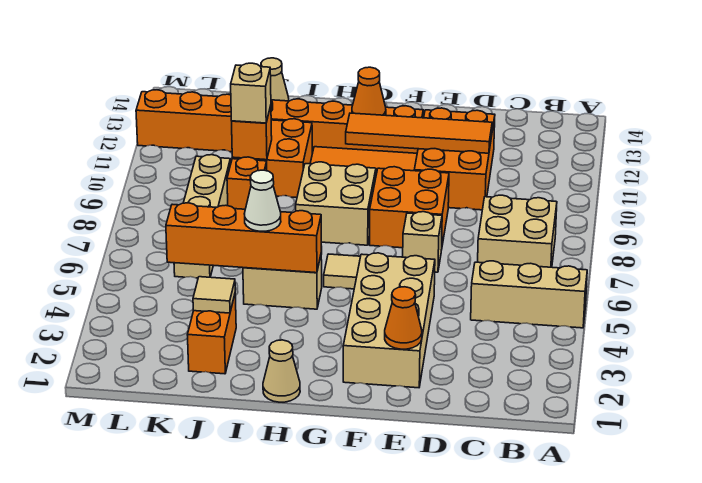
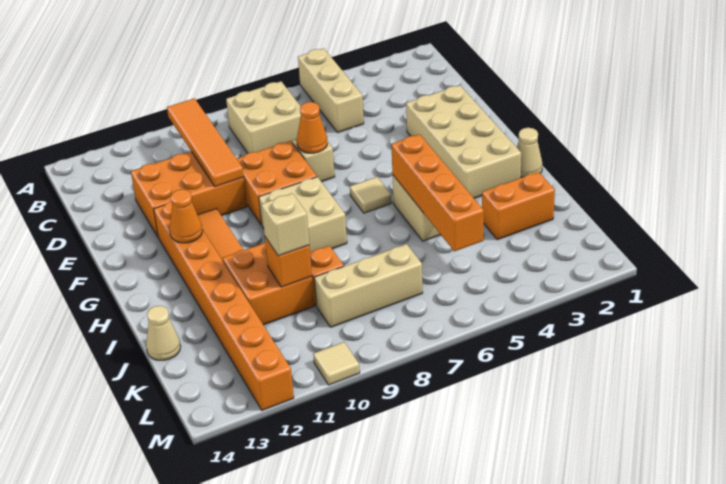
orange 1x4 tile [346,113,492,153] -> orange 1x4 tile moved to [167,98,244,187]
tan 2x4 brick [343,253,435,388] -> tan 2x4 brick turned to [406,85,521,198]
orange 1x1 cone [385,287,422,349] -> orange 1x1 cone moved to [297,102,327,153]
white 1x1 cone [244,170,281,231] -> none
tan 1x1 tile [193,277,235,313] -> tan 1x1 tile moved to [313,342,360,385]
tan 1x4 brick [174,155,231,278] -> tan 1x3 brick [314,244,423,327]

